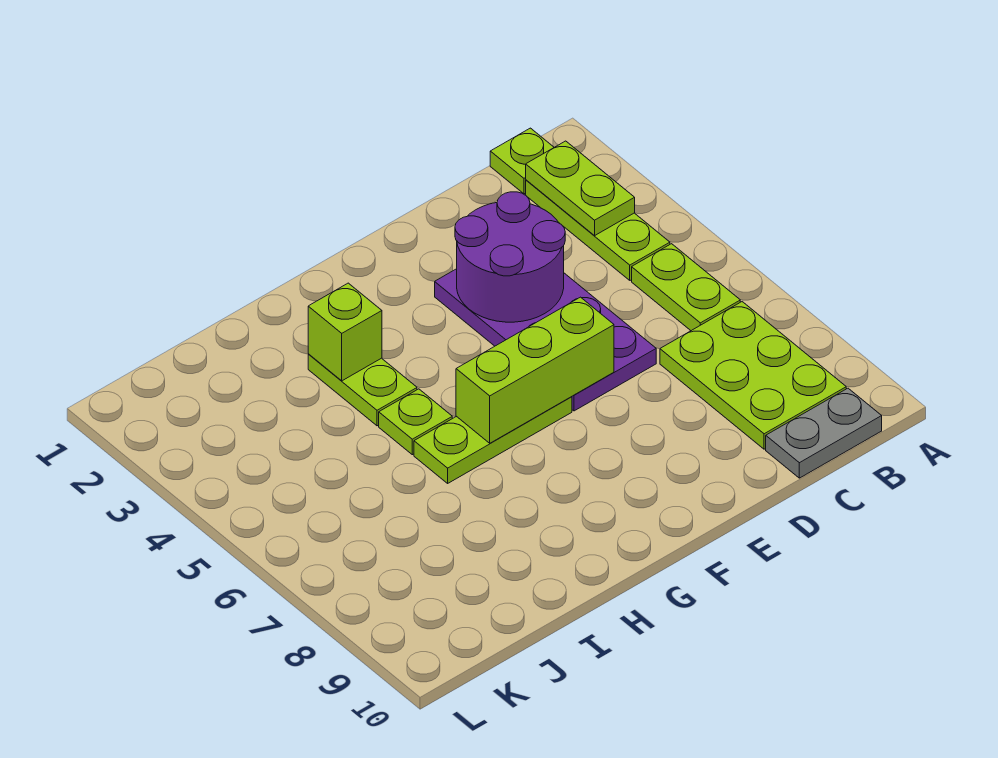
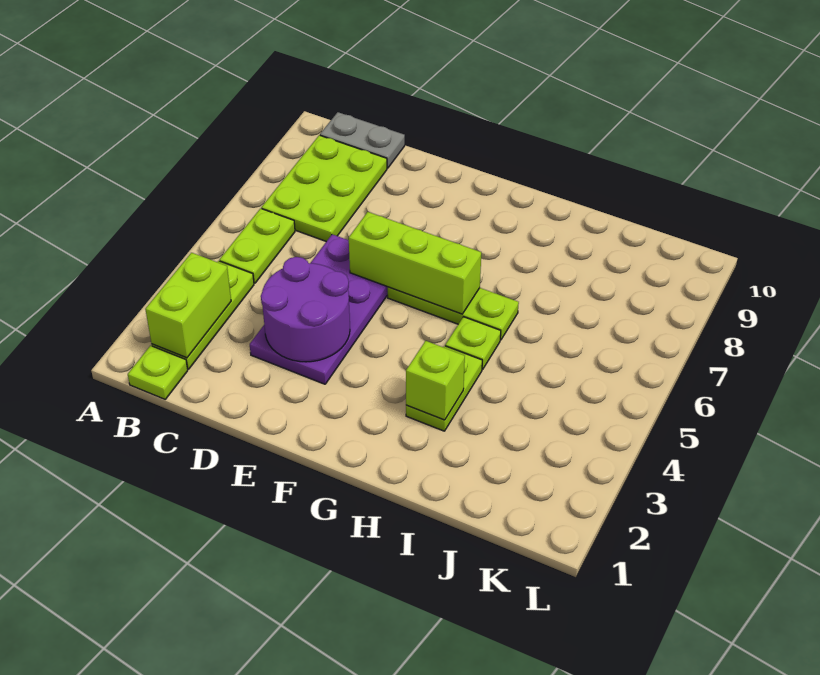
lime 1x2 plate [526,141,635,236] -> lime 1x2 brick [145,253,231,358]

